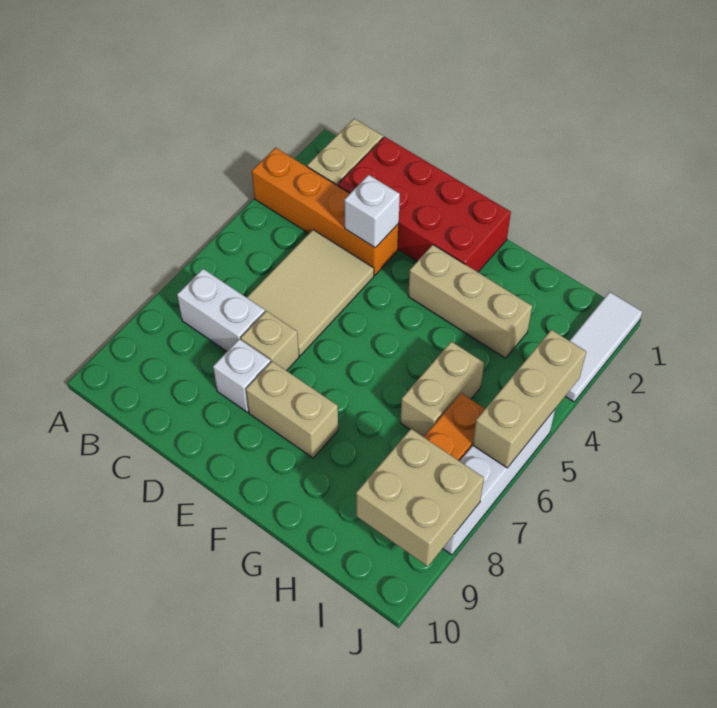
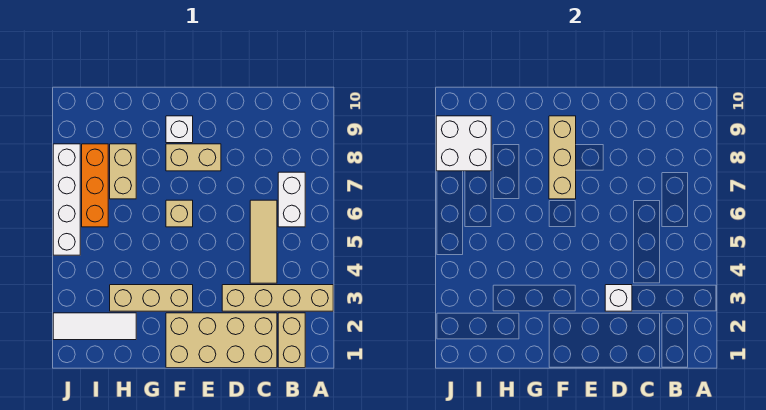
orange 1x4 brick [252,148,399,275] -> tan 1x4 brick [222,285,333,311]
white 1x2 brick [177,269,265,351] -> white 1x2 brick turned to [278,172,305,227]
red 2x4 brick [338,137,511,272] -> tan 2x4 brick [166,313,277,368]
tan 2x3 tile [247,230,374,356] -> tan 1x3 tile [250,200,277,283]
tan 1x1 brick [241,311,299,371] -> tan 1x1 brick moved to [166,200,193,227]
white 1x1 brick [213,339,271,412] -> white 1x1 brick moved to [166,116,193,143]
tan 1x2 brick [400,342,484,437] -> tan 1x2 brick moved to [110,144,136,199]
tan 2x2 brick [356,429,484,566] -> white 2x2 brick [436,116,491,171]
white 1x3 tile [565,292,642,402] -> white 1x3 tile turned to [53,313,136,340]
tan 1x3 brick [473,330,586,468] -> tan 1x3 brick moved to [549,116,576,199]

